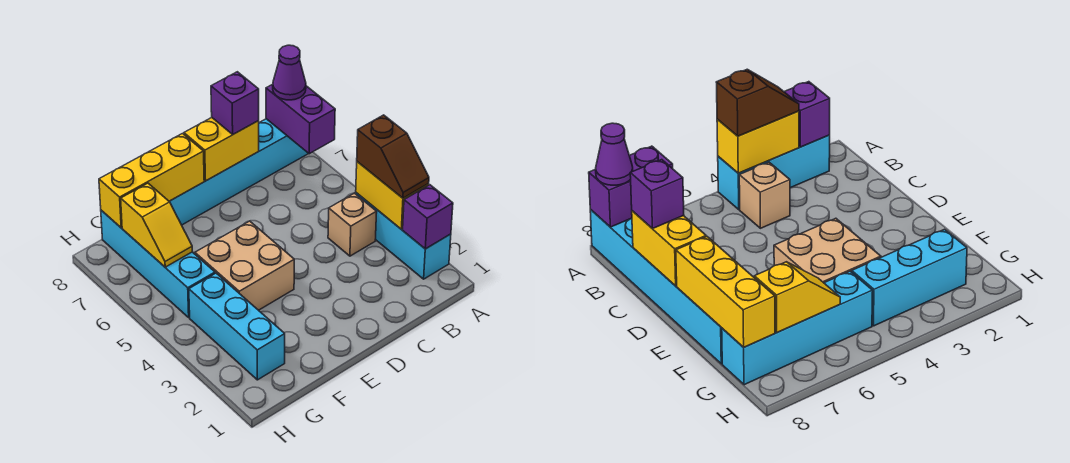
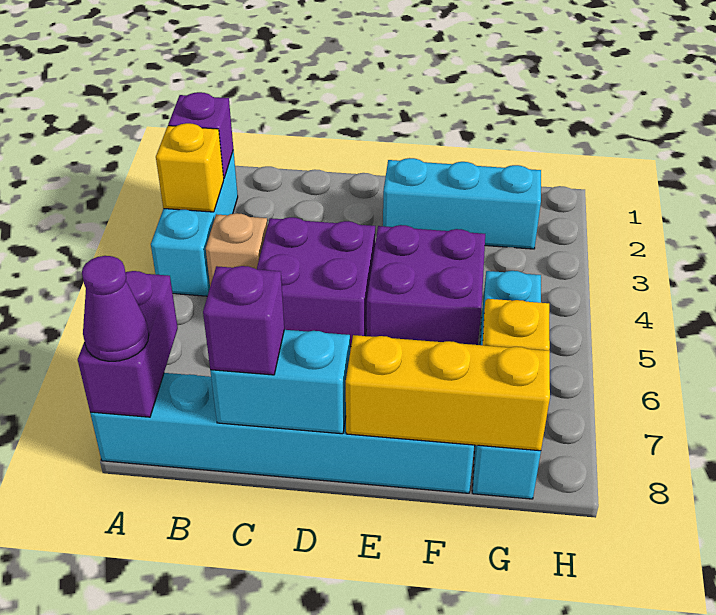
yellow 1x2 brick [356,162,429,229] -> yellow 1x1 brick [156,123,224,212]
brown 1x2 slope [357,115,429,198] -> none
none -> purple 2x2 brick [257,217,375,347]
yellow 1x2 brick [184,118,259,181] -> cyan 1x2 brick [210,330,350,434]
tan 2x2 brick [195,221,294,310] -> purple 2x2 brick [367,225,485,345]
cyan 1x3 brick [189,273,285,380] -> cyan 1x3 brick turned to [383,158,541,249]

